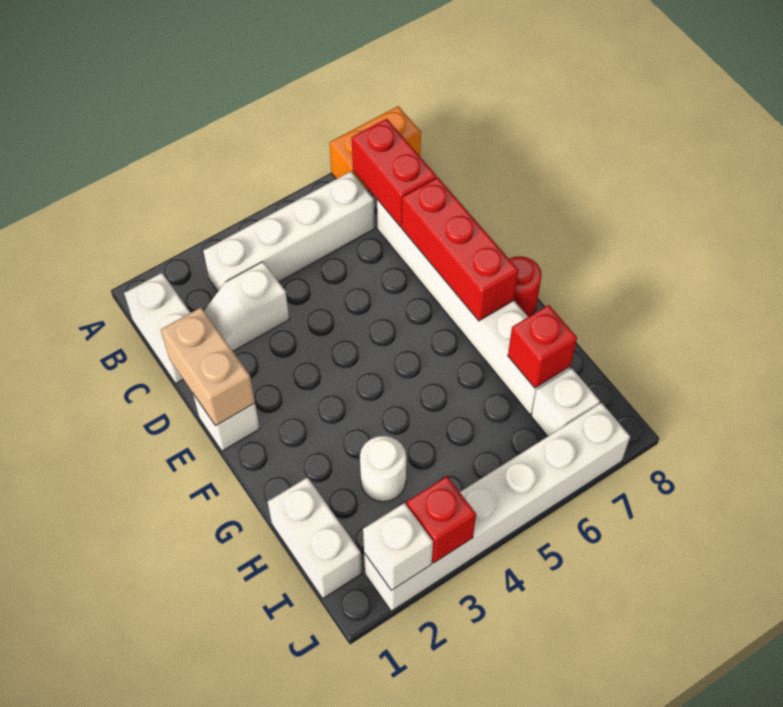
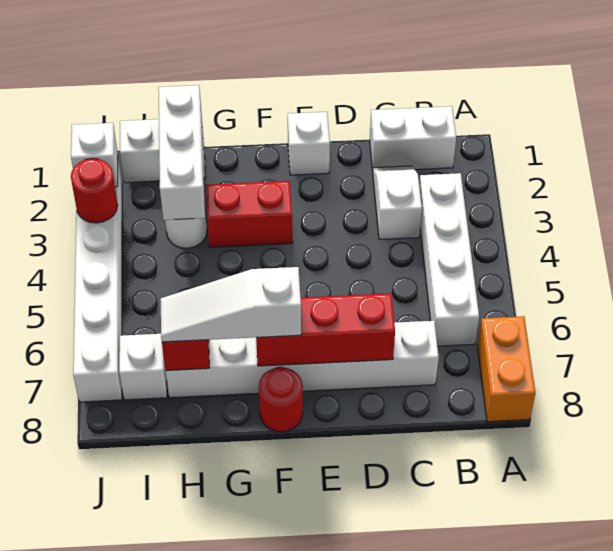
red 1x2 brick [352,119,437,227] -> red 1x2 brick moved to [206,181,292,247]
tan 1x2 brick [161,308,255,426] -> none
none -> white 1x3 slope [161,267,301,342]
none -> white 1x3 brick [158,85,205,220]
red 1x1 brick [407,476,476,563] -> red 1x1 round brick [71,159,118,223]

